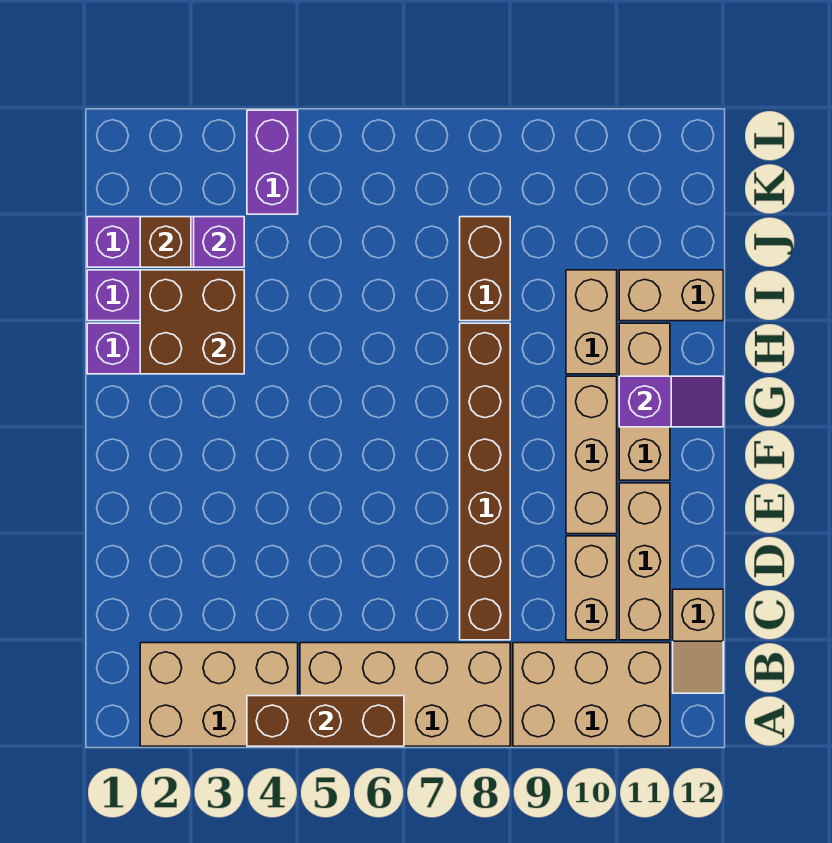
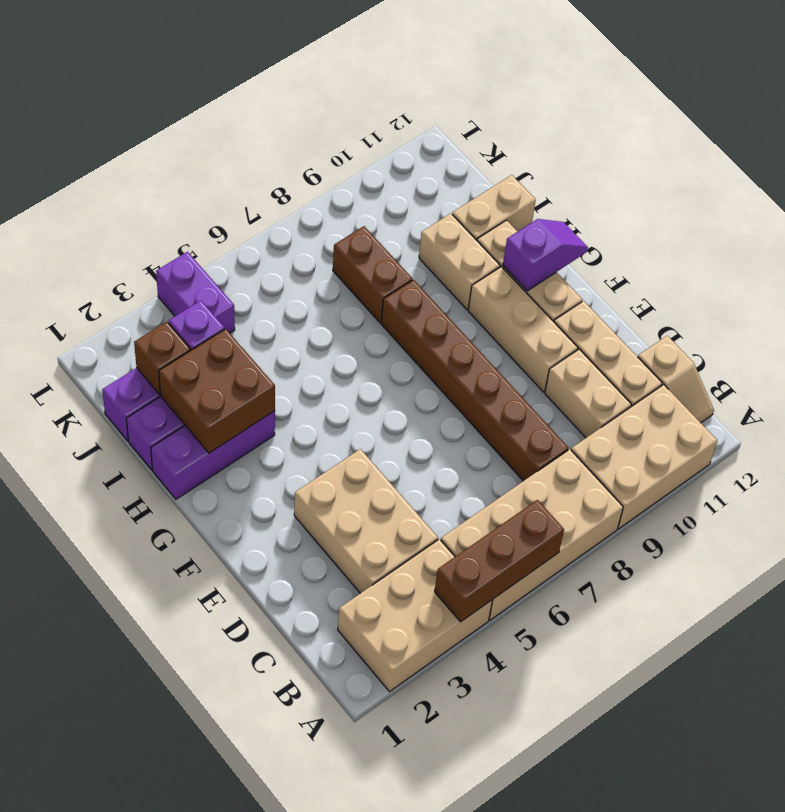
none -> tan 2x3 brick [294,449,438,593]

